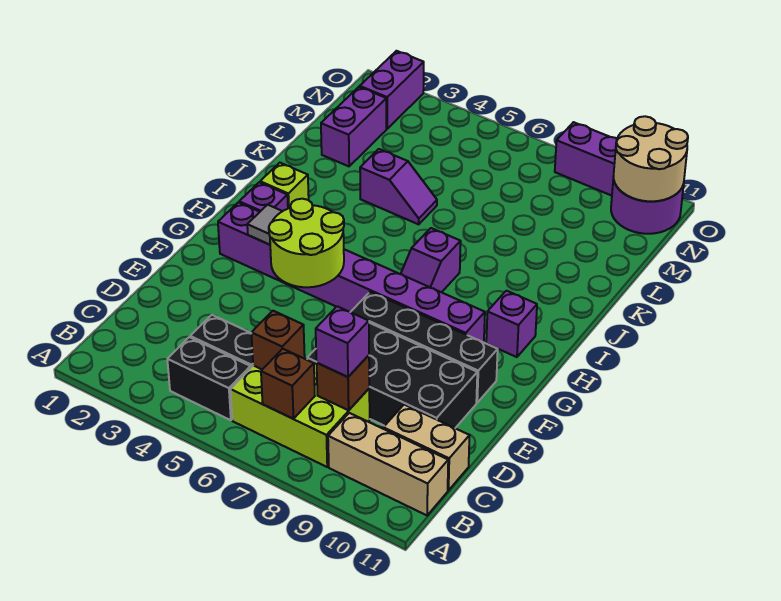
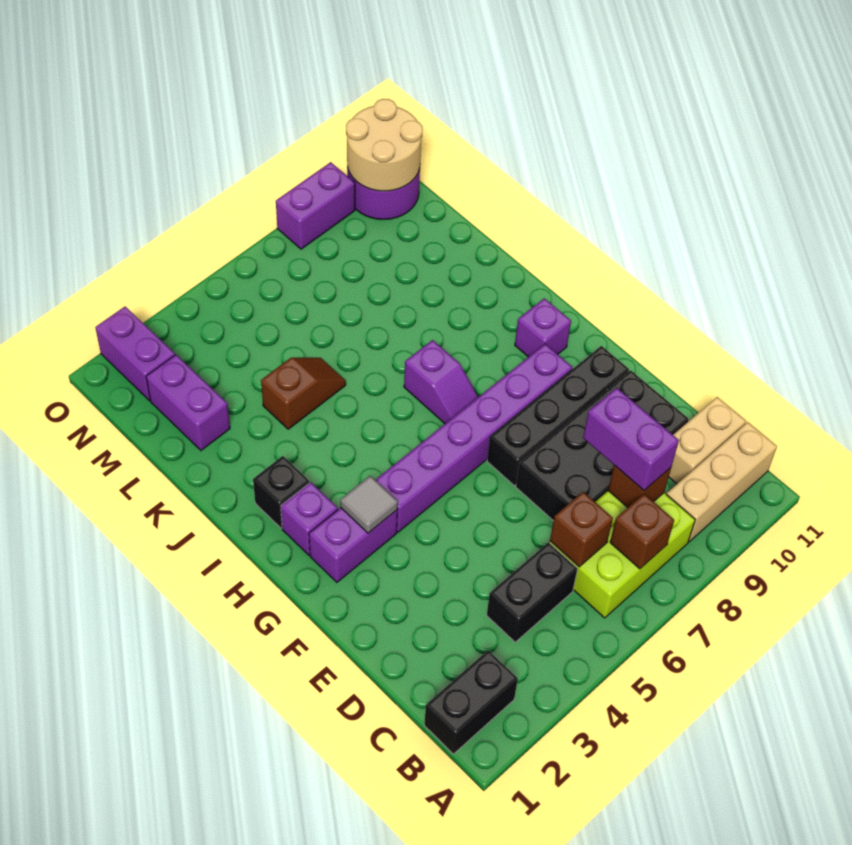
black 1x2 brick [167,337,251,420] -> black 1x2 brick moved to [424,651,518,754]
purple 1x1 brick [316,306,369,377] -> purple 1x2 brick [583,388,679,490]
lime 2x2 round brick [269,199,344,287] -> none
lime 1x1 brick [260,163,309,208] -> black 1x1 brick [253,456,309,528]
purple 1x2 slope [360,149,437,224] -> brown 1x2 slope [261,357,346,429]

